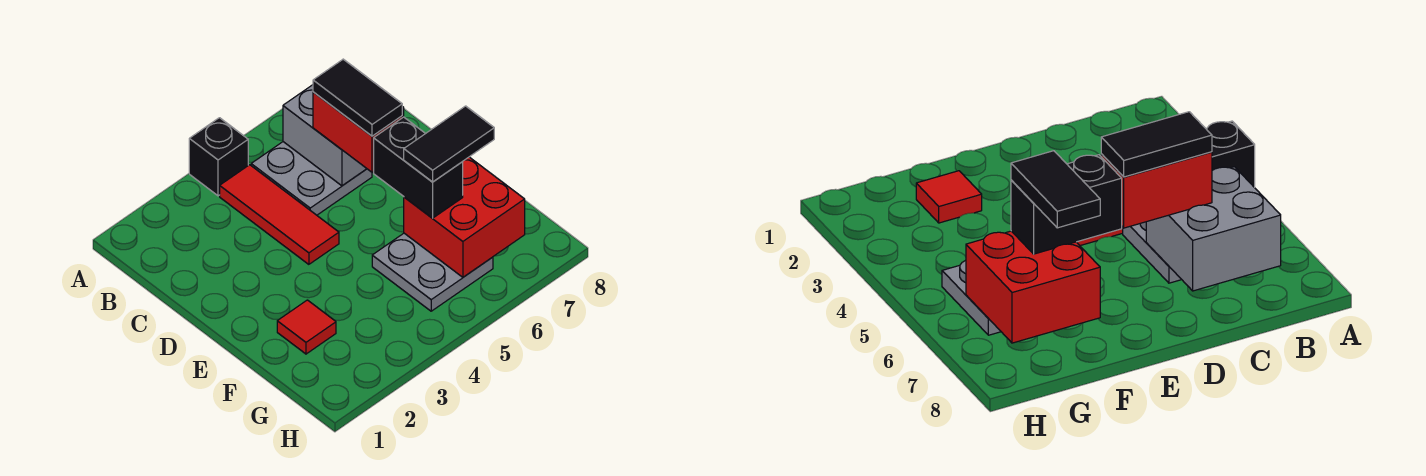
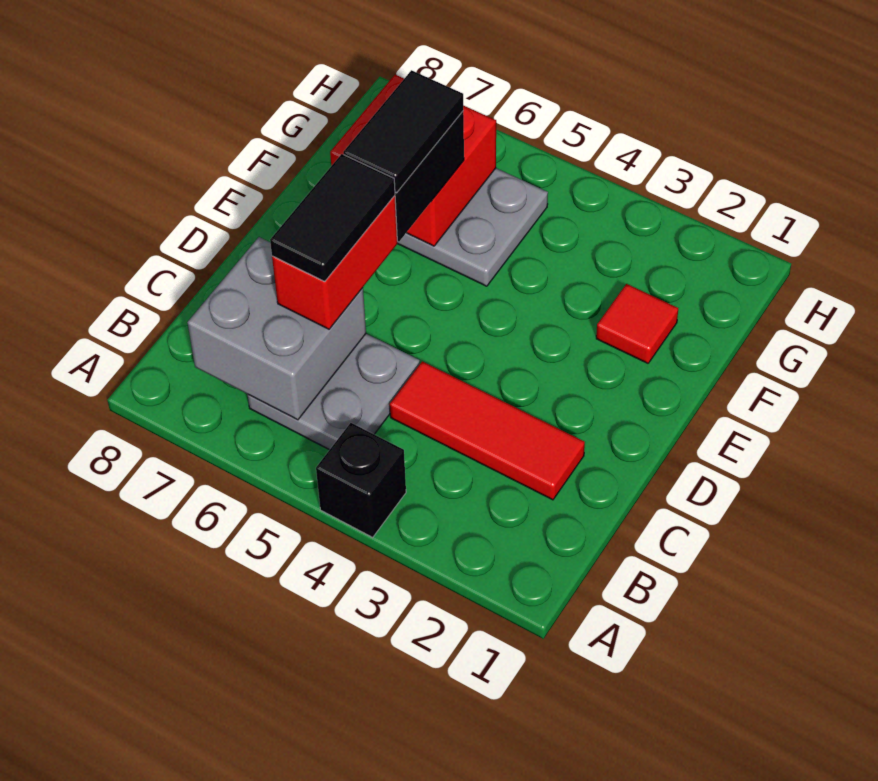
red 1x3 tile [220,165,339,264] -> red 1x3 tile turned to [390,361,585,500]
black 1x2 tile [404,106,494,182] -> black 1x2 tile turned to [343,70,463,192]

